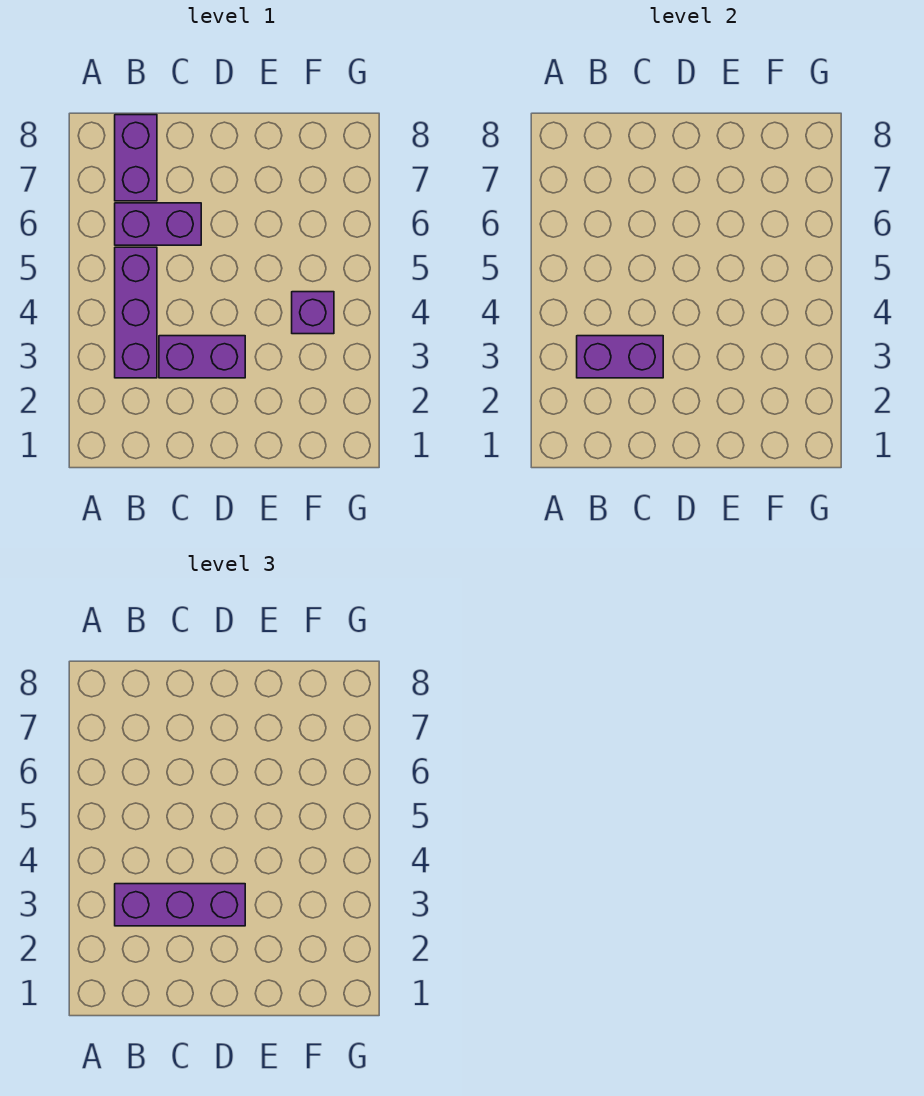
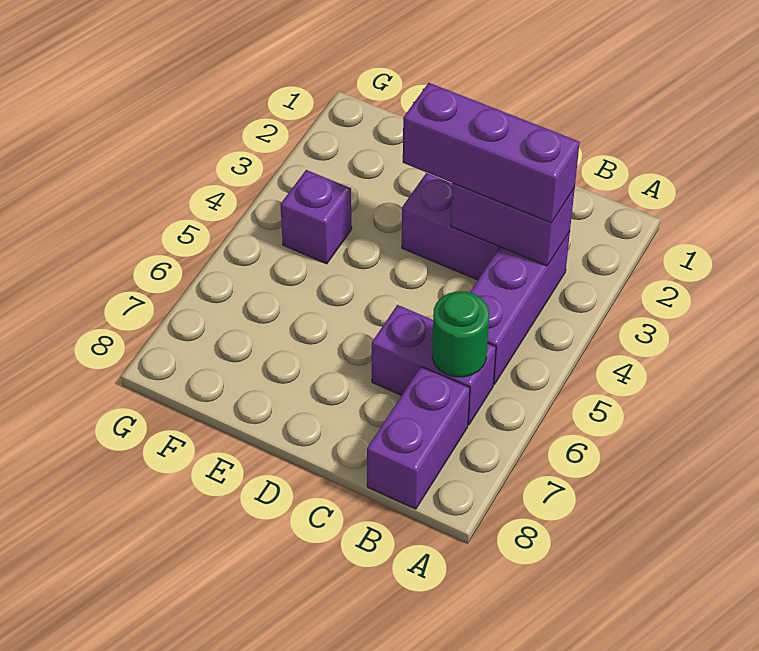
none -> green 1x1 round brick [432,291,489,377]

